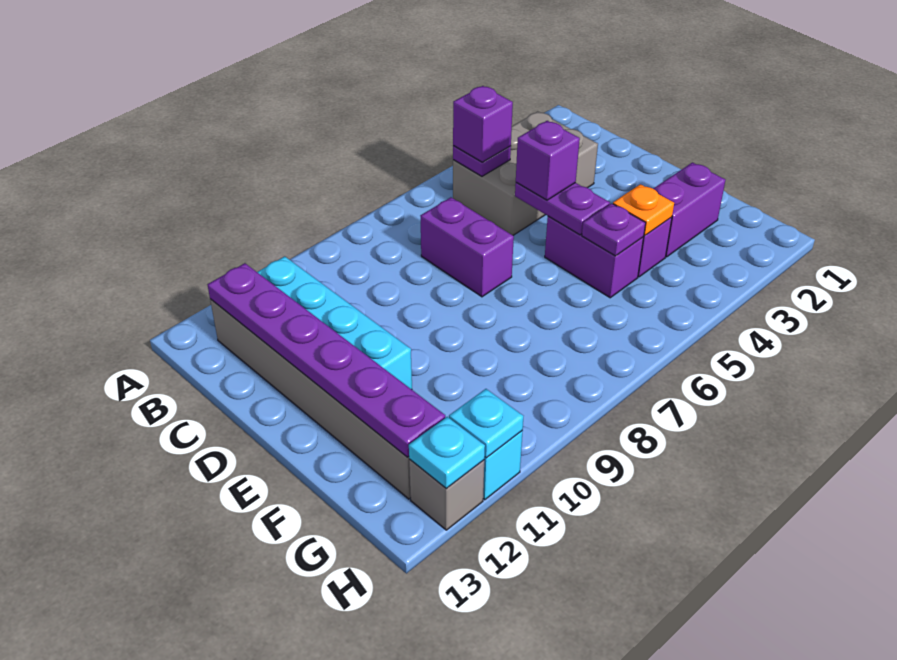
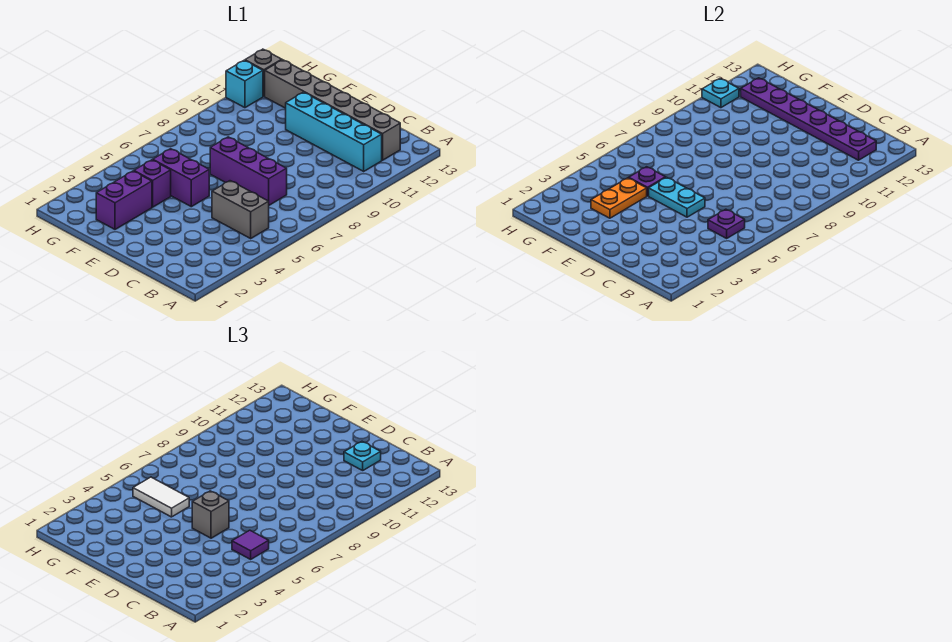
grey 2x3 brick [453,112,598,235] -> grey 1x2 brick [212,181,269,238]
purple 1x1 brick [453,86,513,162] -> purple 1x1 tile [232,530,269,559]
purple 1x2 brick [421,197,514,297] -> purple 1x3 brick [210,137,287,205]
purple 1x2 plate [515,182,610,235] -> cyan 1x2 plate [649,177,705,217]
purple 1x1 brick [516,121,580,200] -> grey 1x1 brick [192,491,229,538]
orange 1x1 plate [613,184,674,235] -> orange 1x2 plate [591,178,647,218]
none -> white 1x2 tile [133,477,189,517]
cyan 1x1 plate [409,417,485,489] -> cyan 1x1 plate moved to [344,442,381,470]

